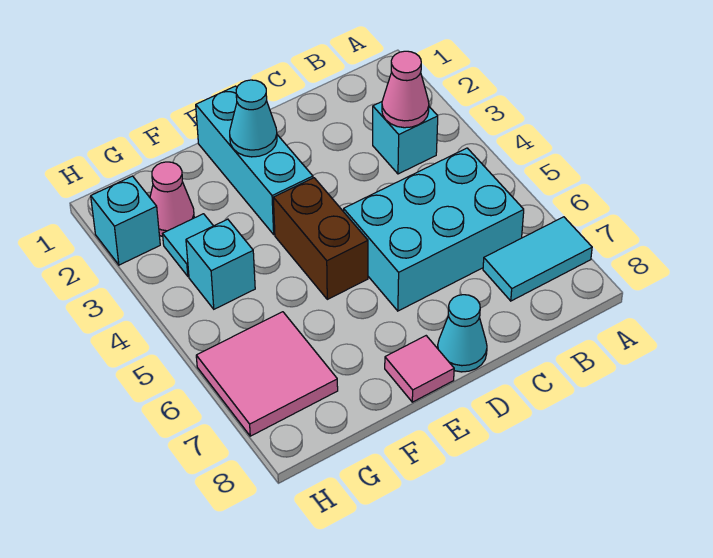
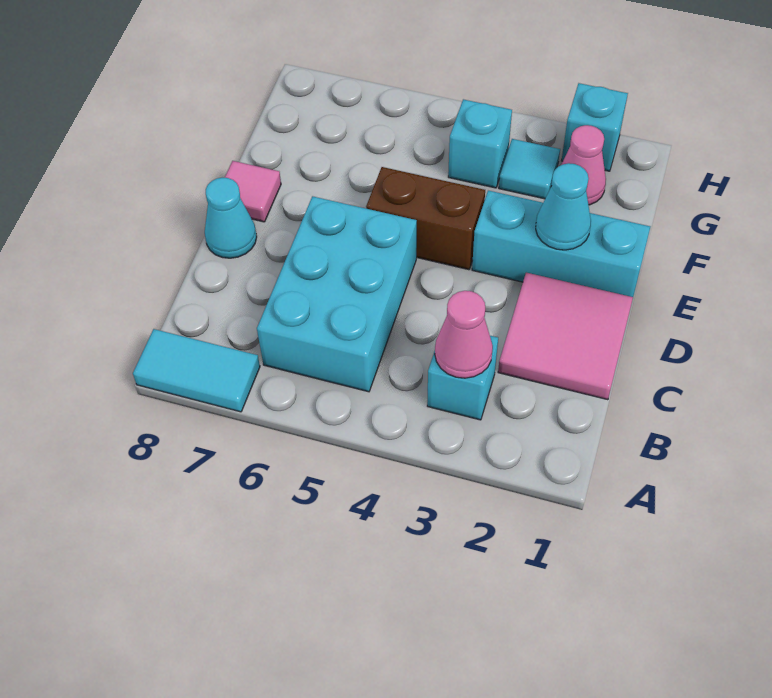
cyan 1x2 tile [483,217,592,301] -> cyan 1x2 tile turned to [133,329,260,412]
pink 2x2 tile [196,312,338,436] -> pink 2x2 tile moved to [498,273,633,400]

